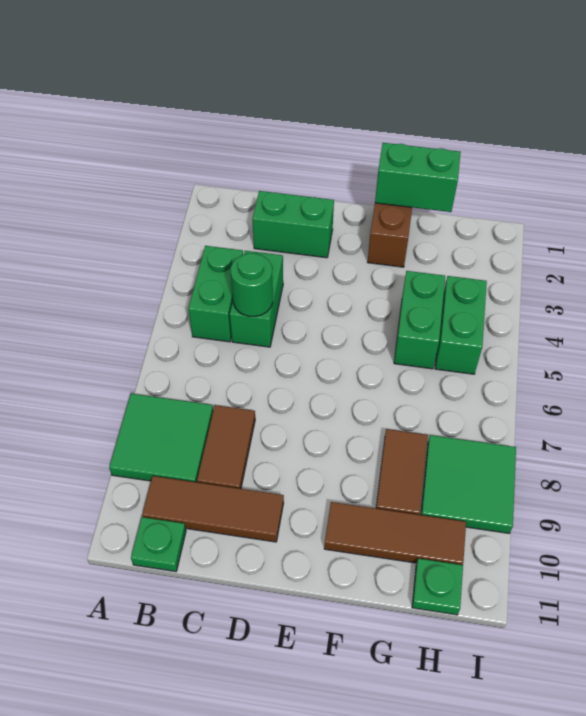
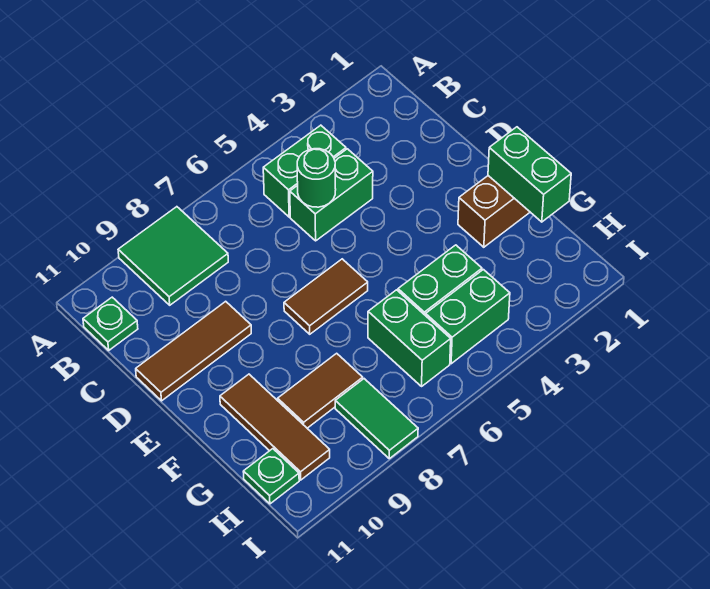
brown 1x3 tile [142,476,284,542] -> brown 1x3 tile turned to [136,301,251,401]
green 1x2 brick [252,191,334,258] -> green 1x2 brick moved to [368,290,451,386]
brown 1x2 tile [197,405,255,489] -> brown 1x2 tile moved to [284,259,368,334]
green 2x2 tile [421,435,516,533] -> green 1x2 tile [335,379,418,459]

